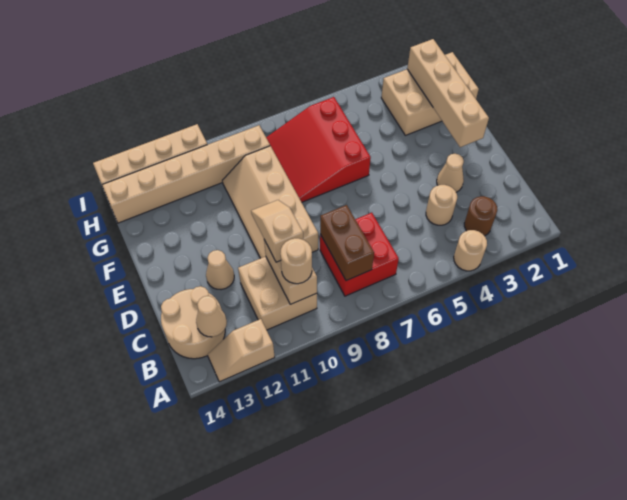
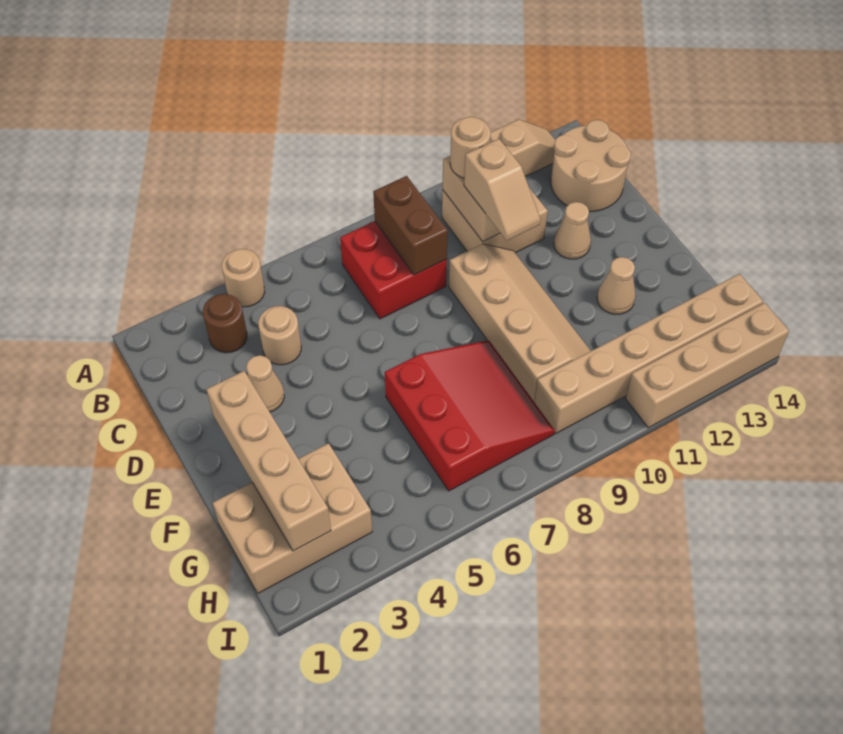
tan 1x1 cone [196,296,227,337] -> tan 1x1 cone moved to [597,257,636,314]

